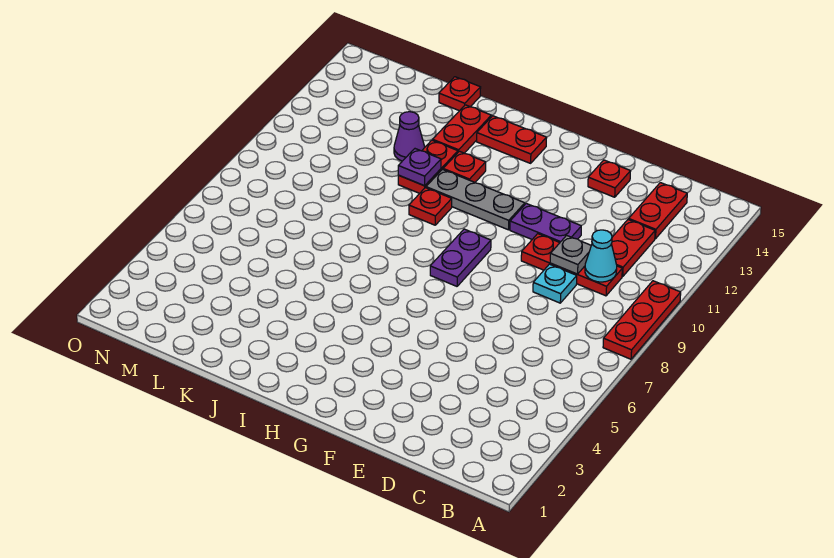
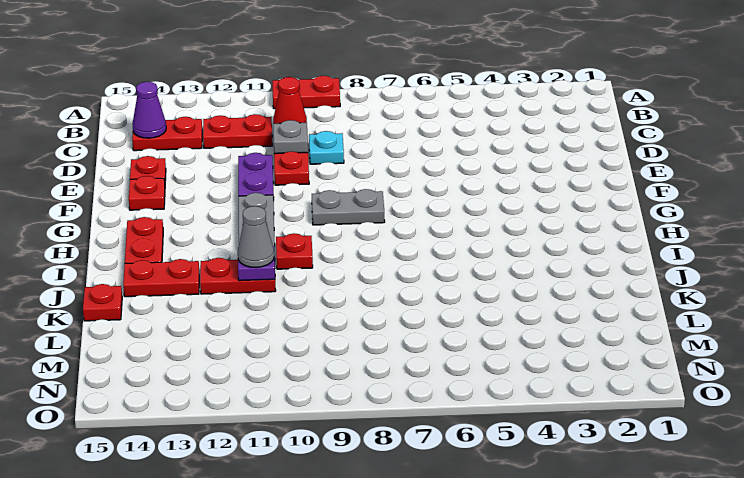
red 1x3 plate [603,281,681,359] -> red 1x2 plate [272,76,340,109]
cyan 1x1 cone [585,230,617,282] -> red 1x1 cone [273,77,307,124]
purple 1x2 plate [430,229,491,286] -> grey 1x2 plate [312,189,385,225]
red 1x1 plate [443,151,486,182] -> red 1x1 plate moved to [129,176,165,210]
none -> grey 1x1 cone [238,206,274,267]
purple 1x1 cone [394,112,425,161] -> purple 1x1 cone moved to [132,82,166,138]

